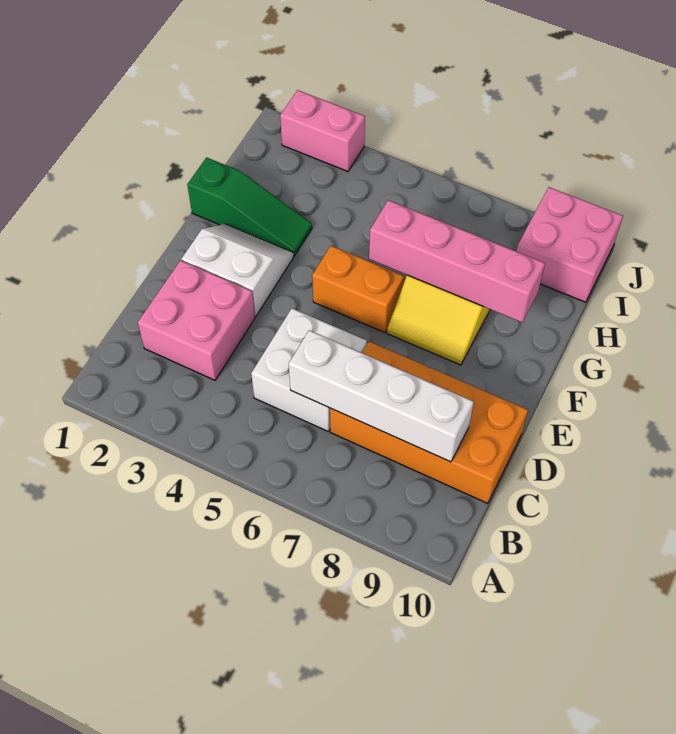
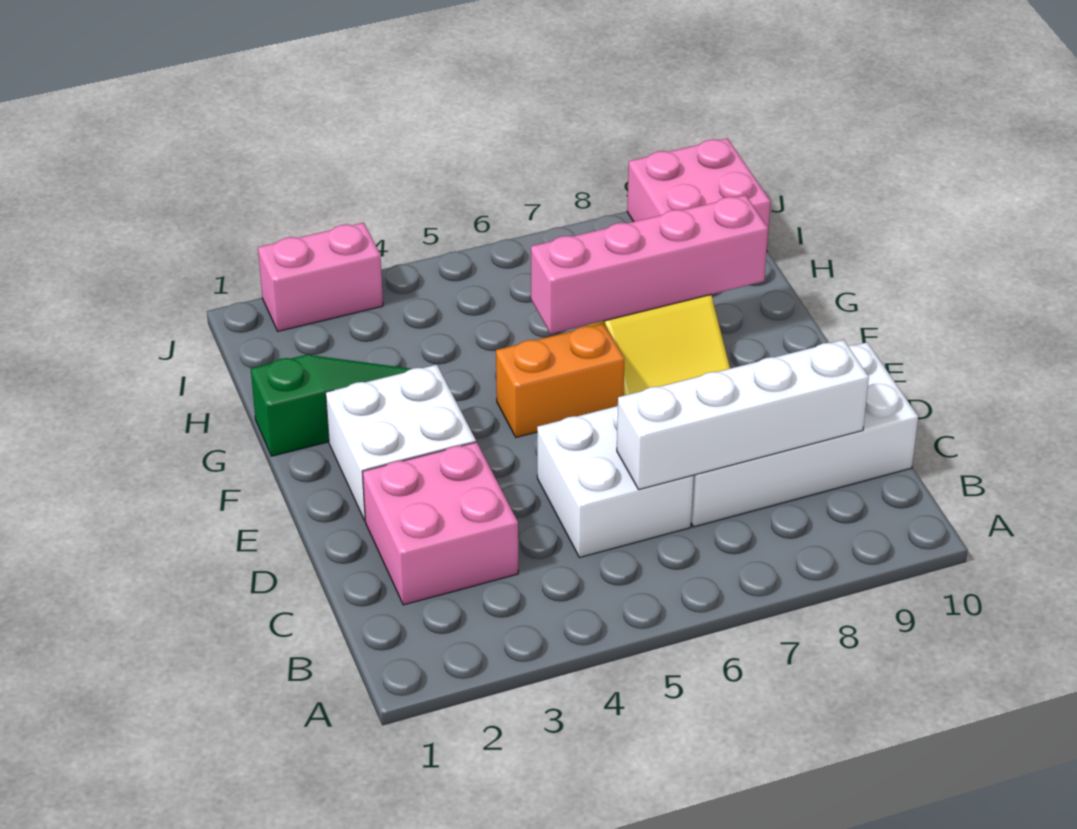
orange 2x4 brick [330,342,528,504] -> white 2x4 brick [691,342,918,527]
white 2x2 slope [181,224,293,316] -> white 2x2 brick [326,365,476,520]

